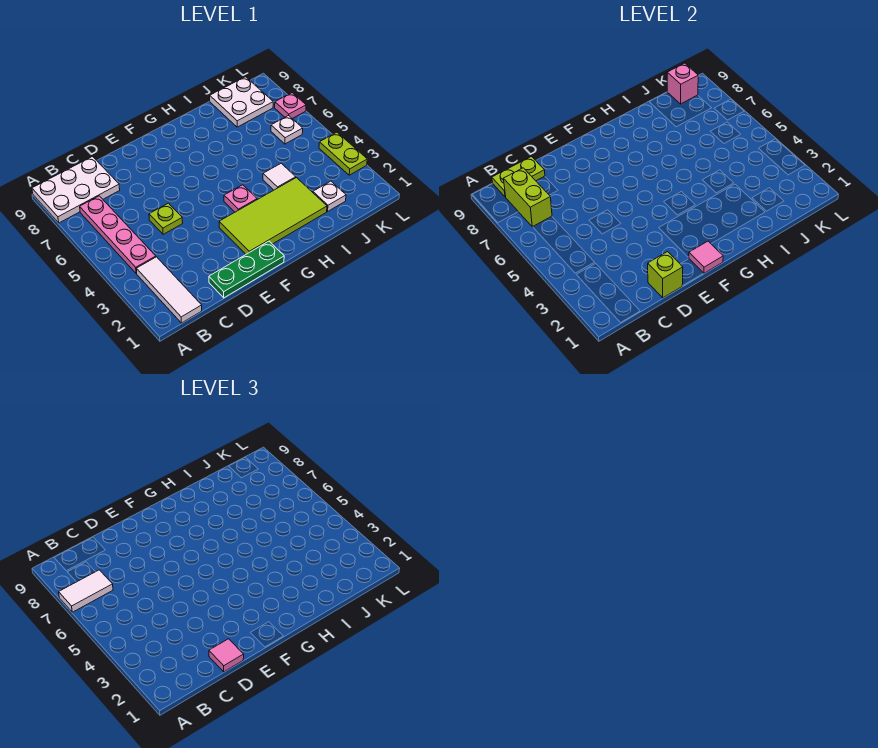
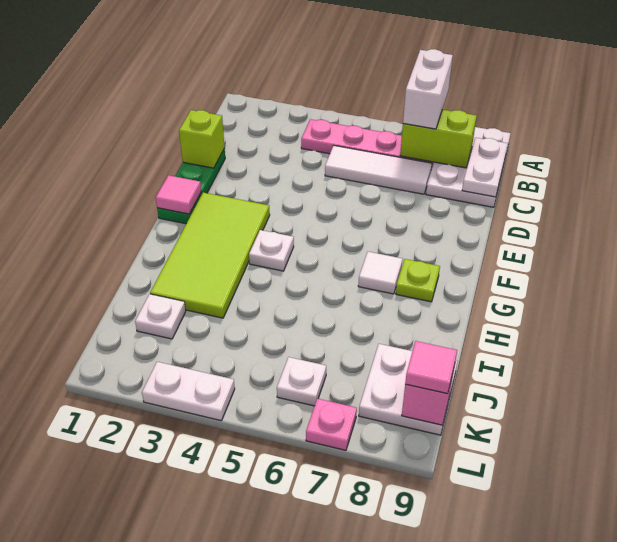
white 1x2 tile [59,570,113,612] -> white 1x2 brick [403,49,453,129]
white 1x3 tile [136,257,202,323] -> white 1x3 tile moved to [325,146,432,194]
lime 1x2 plate [492,157,545,197] -> white 1x2 plate [462,138,508,197]
pink 1x1 tile [209,639,244,672] -> pink 1x1 tile moved to [405,341,457,394]
lime 1x1 plate [149,203,183,234] -> lime 1x1 plate moved to [396,259,440,302]
pink 1x1 plate [224,185,257,212] -> white 1x1 plate [249,230,294,271]
white 1x1 tile [263,163,296,190] -> white 1x1 tile moved to [358,252,403,294]
lime 1x2 plate [319,132,367,175] -> white 1x2 plate [142,362,235,421]

